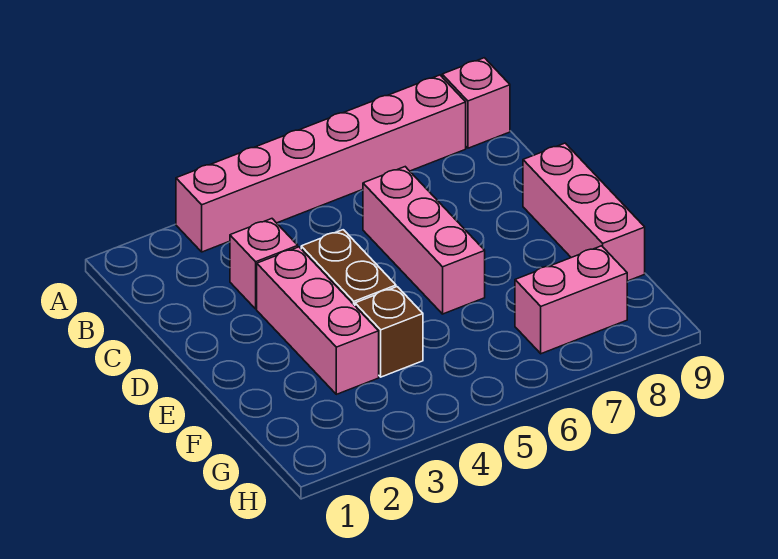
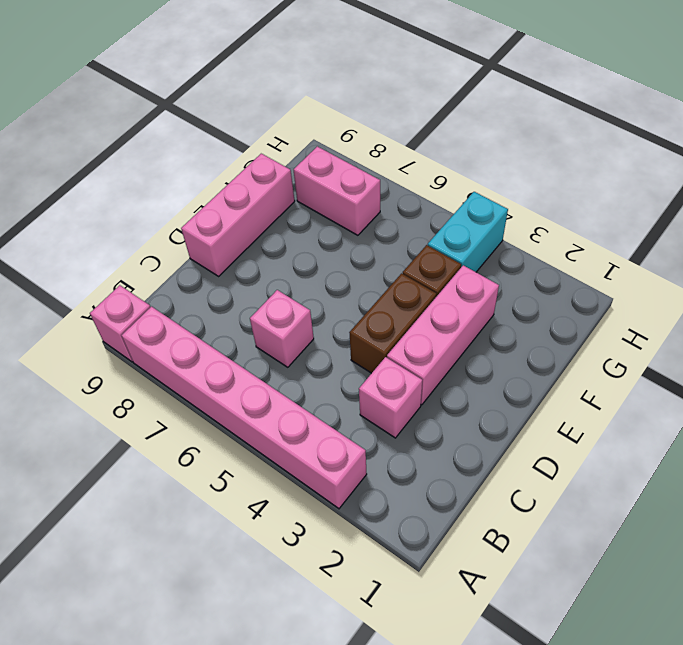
pink 1x3 brick [363,167,485,314] -> pink 1x1 brick [250,290,314,367]
none -> cyan 1x2 brick [428,192,508,272]

